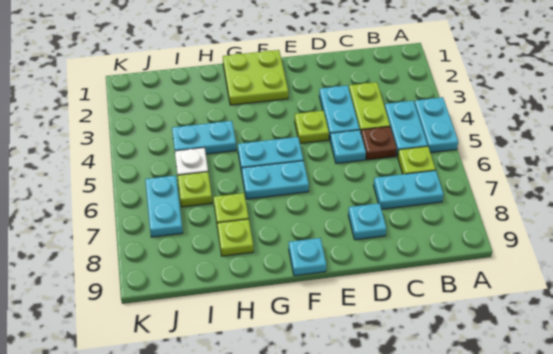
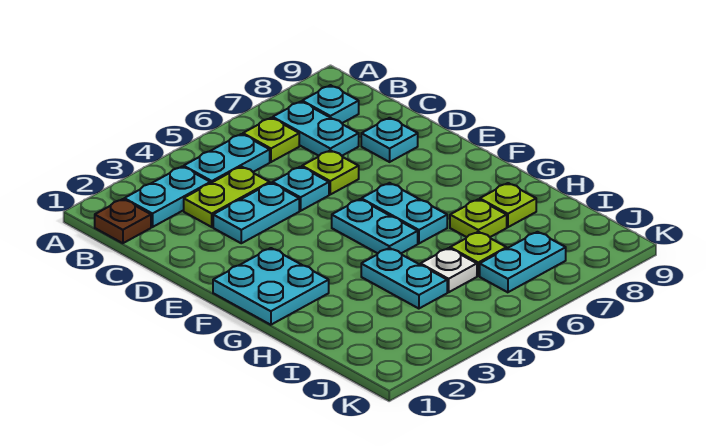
cyan 1x2 plate [414,97,458,153] -> cyan 1x2 plate moved to [124,167,210,227]
brown 1x1 plate [361,127,397,160] -> brown 1x1 plate moved to [95,199,151,243]
lime 1x1 plate [295,111,329,143] -> lime 1x1 plate moved to [302,150,359,194]
lime 2x2 plate [223,50,288,105] -> cyan 2x2 plate [213,248,329,325]
cyan 1x1 plate [289,238,326,276] -> cyan 1x1 plate moved to [302,85,359,123]

